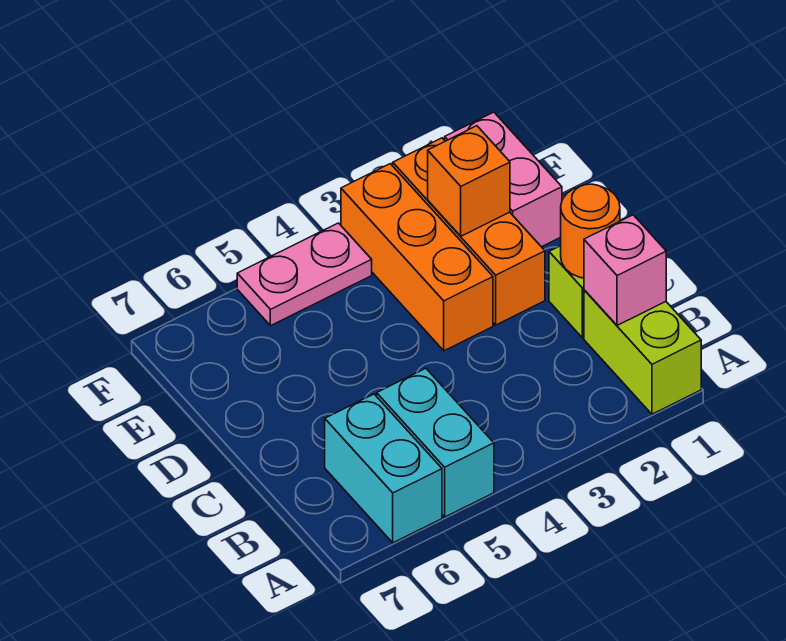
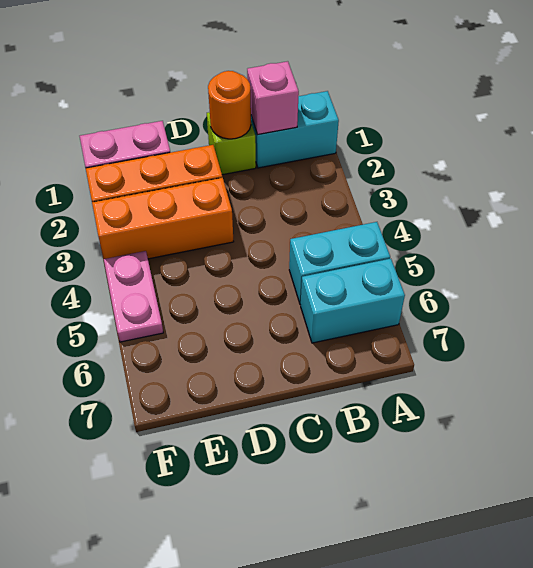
lime 1x2 brick [584,290,701,414] -> cyan 1x2 brick [251,91,339,168]
orange 1x1 brick [428,126,510,236] -> none

